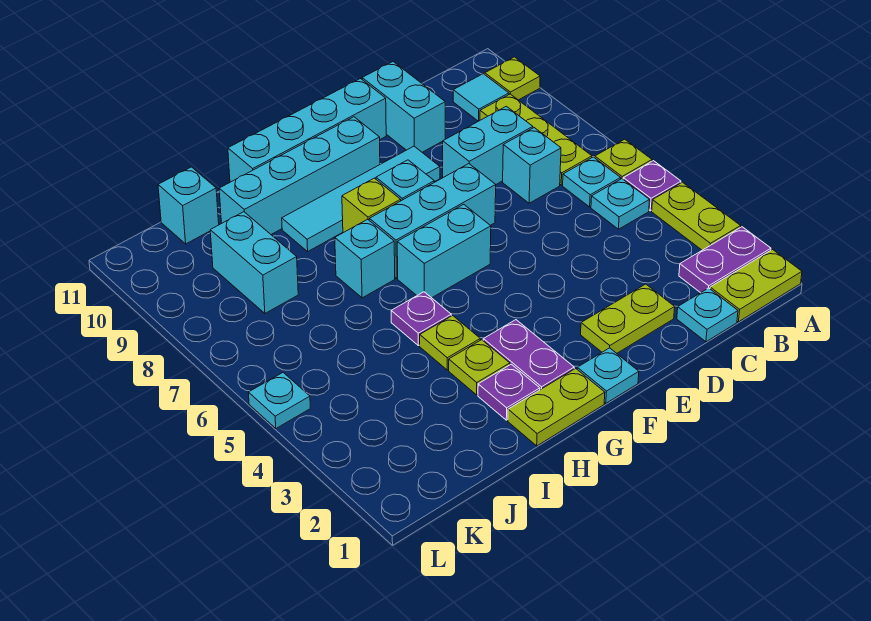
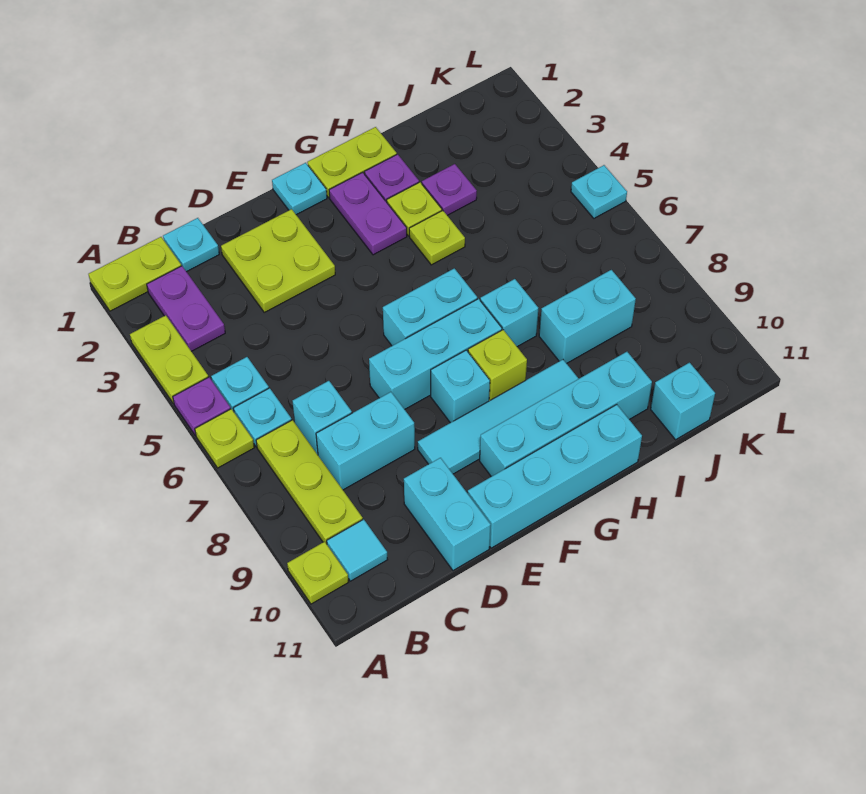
purple 1x2 plate [679,227,771,293] -> purple 1x2 plate turned to [147,266,225,351]
lime 1x2 plate [581,284,675,353] -> lime 2x2 plate [221,209,335,312]
purple 1x1 plate [391,292,451,346] -> purple 1x1 plate moved to [422,164,477,215]
cyan 1x2 brick [210,212,298,313] -> cyan 1x2 brick turned to [539,270,636,363]

